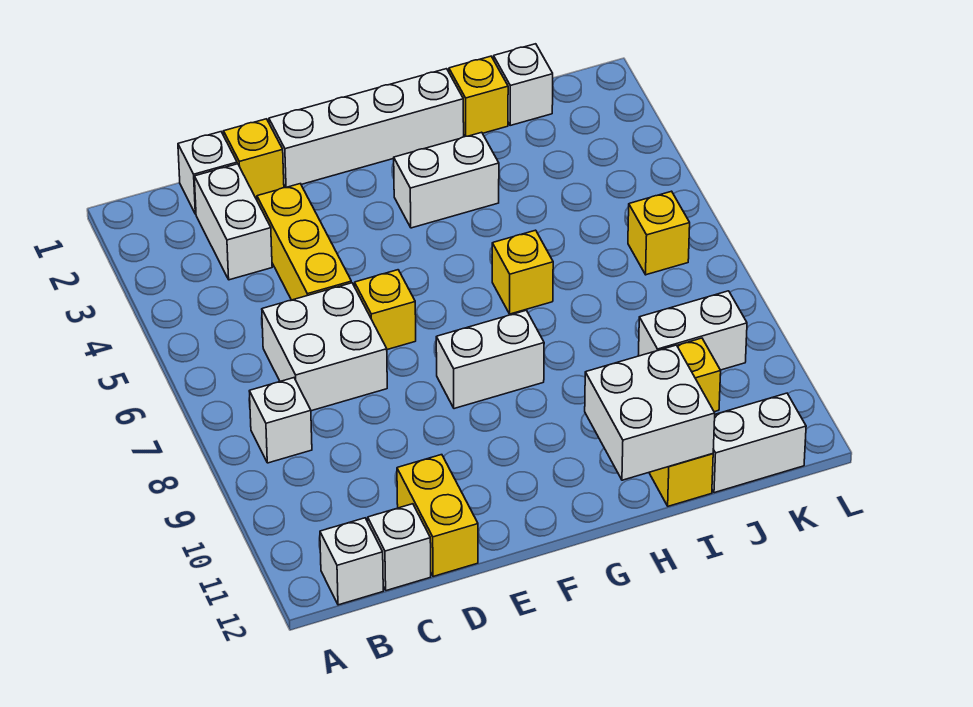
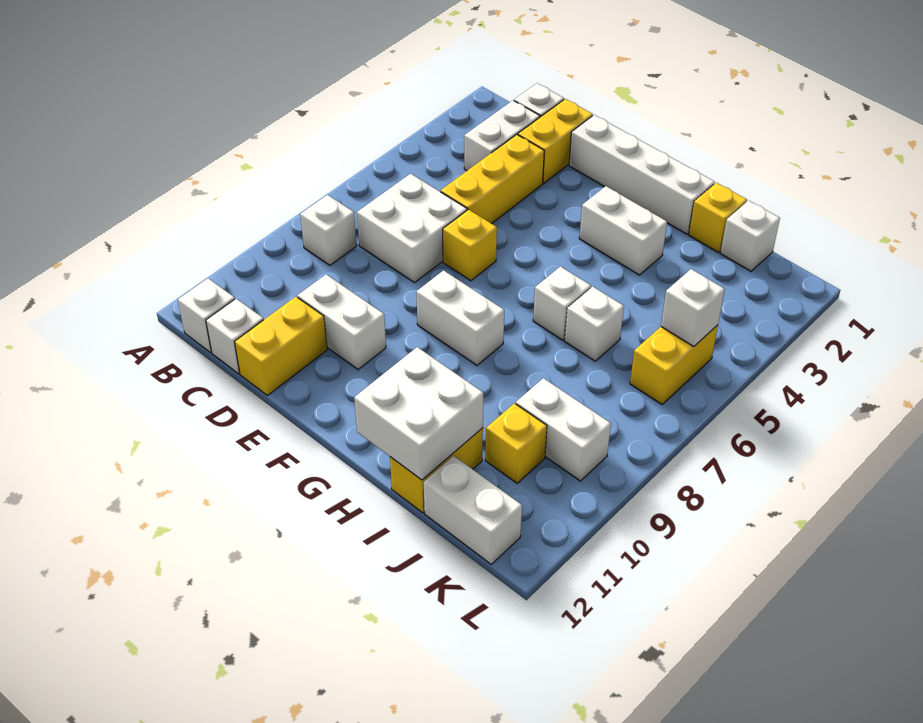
yellow 1x1 brick [224,119,284,197] -> yellow 1x2 brick [518,99,593,183]
none -> white 1x2 brick [297,274,386,370]
yellow 1x1 brick [492,230,553,314] -> white 1x1 brick [533,266,591,340]
none -> white 1x1 brick [565,286,624,361]
none -> white 1x1 brick [661,269,725,347]
yellow 1x1 brick [628,191,690,275] -> yellow 1x2 brick [630,325,718,404]

